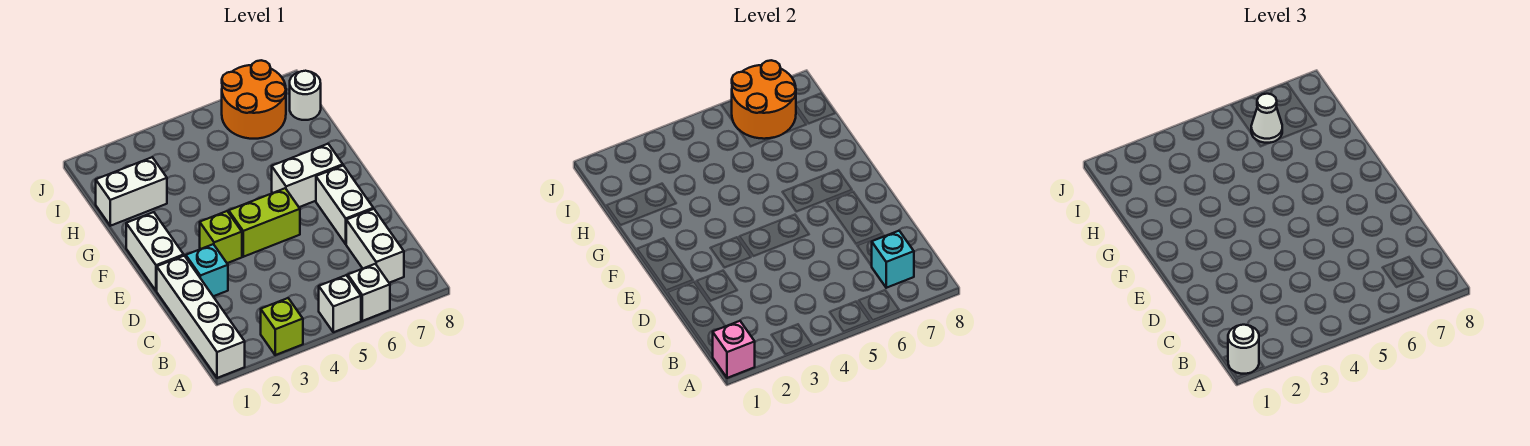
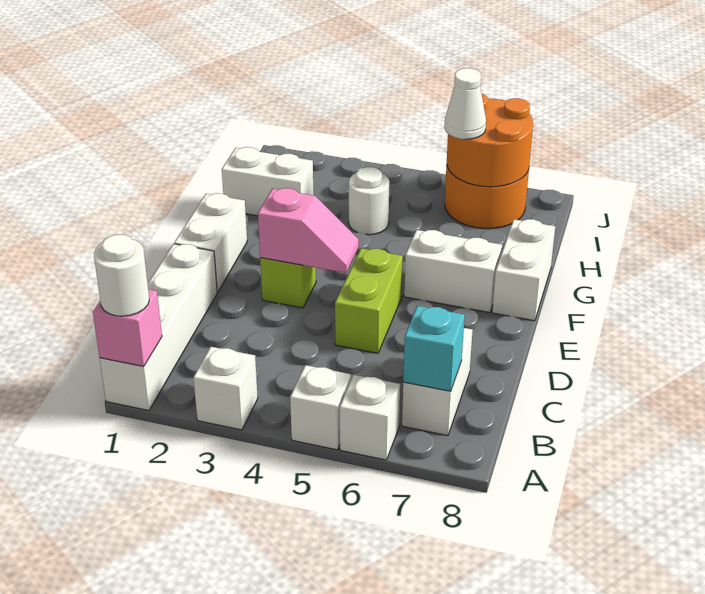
lime 1x1 brick [261,298,303,355] -> white 1x1 brick [193,347,258,430]
cyan 1x1 brick [186,244,228,296] -> none
white 1x2 brick [316,165,373,244] -> white 1x2 brick moved to [492,219,555,321]
none -> pink 1x2 slope [258,188,359,273]
lime 1x2 brick [229,188,300,257] -> lime 1x2 brick turned to [335,248,403,353]
white 1x1 round brick [290,71,321,120] -> white 1x1 round brick moved to [349,167,389,235]

